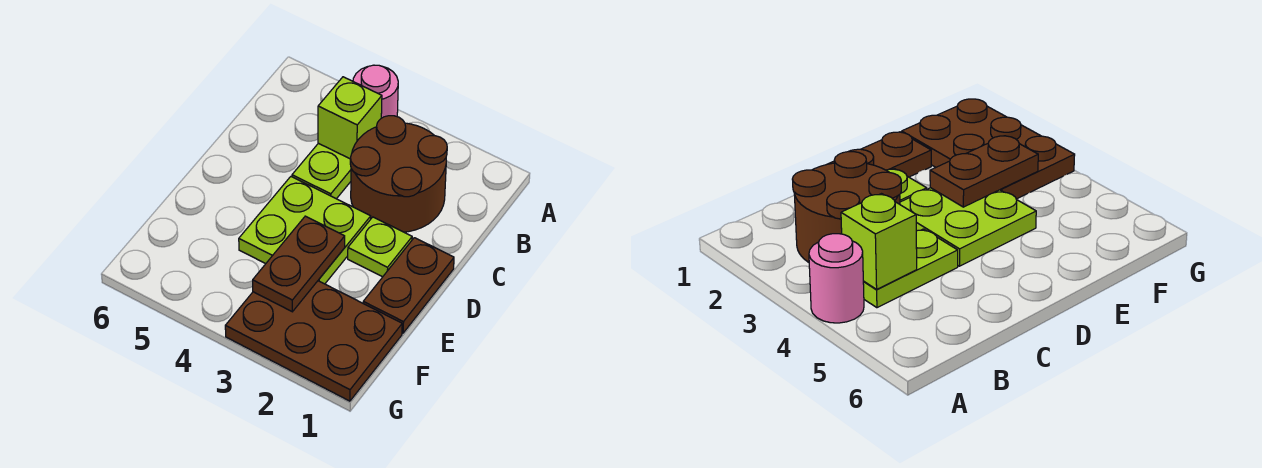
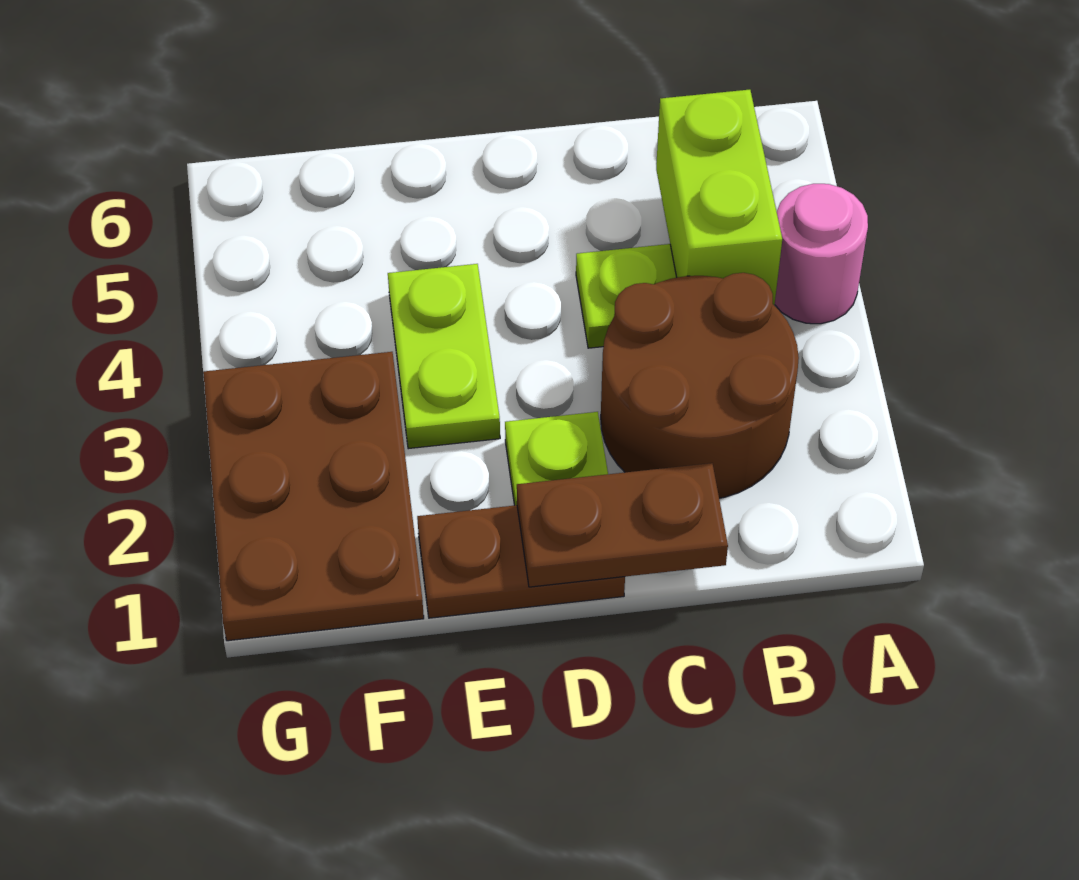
lime 1x1 brick [318,77,382,159] -> lime 1x2 brick [656,90,782,305]
lime 2x2 plate [239,177,371,284] -> lime 1x2 plate [388,264,500,449]
brown 1x2 plate [253,216,345,312] -> brown 1x2 plate moved to [517,463,728,587]

